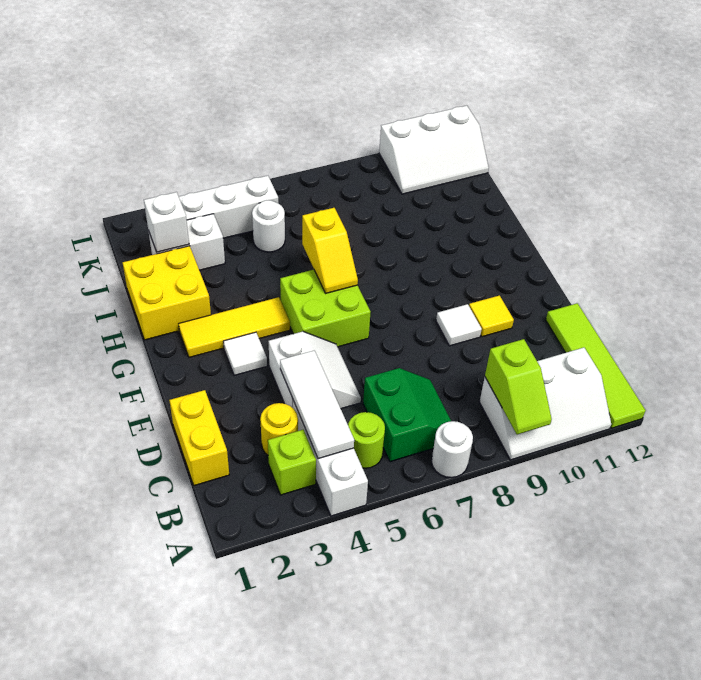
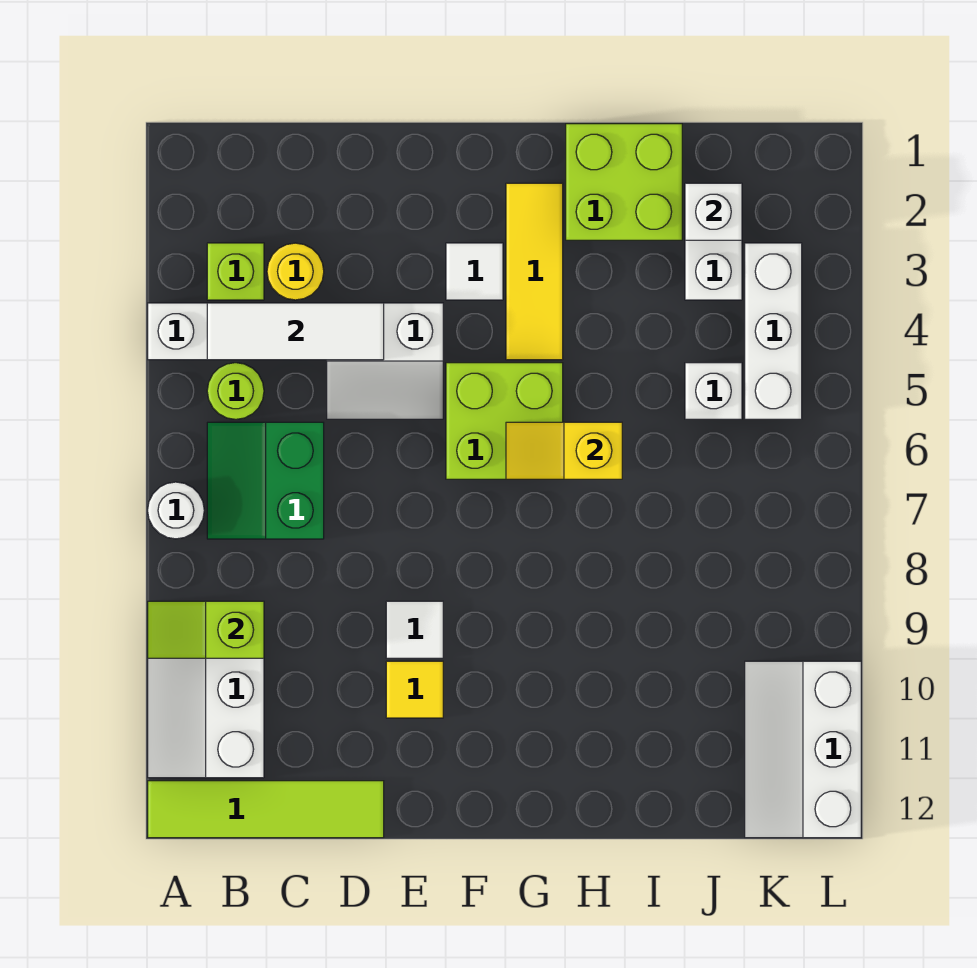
green 2x2 slope [363,368,451,462] -> green 2x2 slope turned to [207,422,324,539]
yellow 1x2 brick [169,390,229,486] -> none
yellow 2x2 brick [123,246,211,340] -> lime 2x2 brick [566,124,682,240]
white 1x1 round brick [252,200,285,252] -> white 1x1 brick [685,363,742,419]

